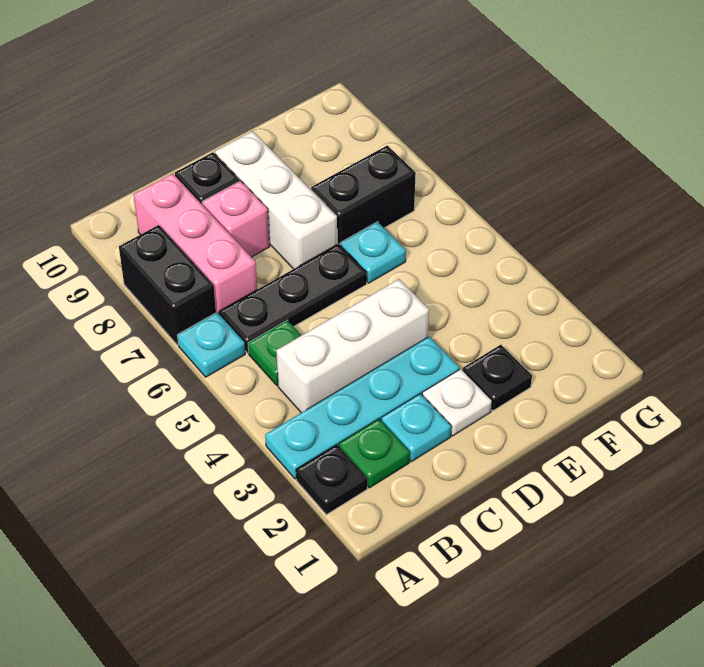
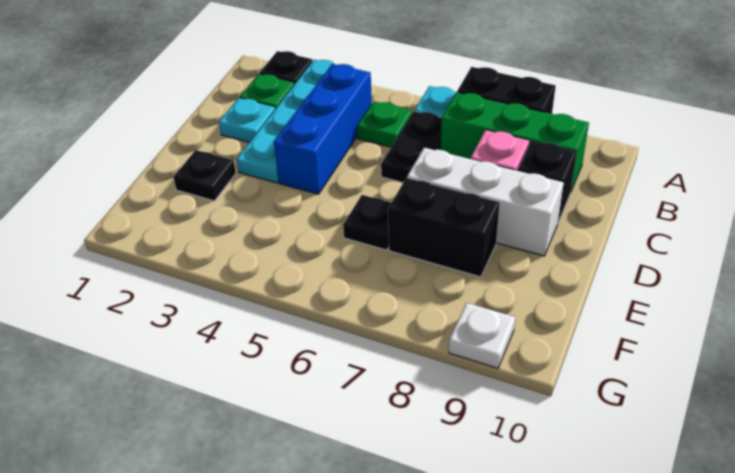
white 1x3 brick [276,279,429,413] -> blue 1x3 brick [274,64,372,194]
black 1x3 plate [219,244,367,353] -> black 1x2 plate [381,111,442,183]
pink 1x3 brick [134,173,257,315] -> green 1x3 brick [441,92,589,191]
white 1x1 plate [422,369,492,436] -> white 1x1 plate moved to [449,303,515,368]
cyan 1x1 plate [341,222,406,283] -> black 1x1 plate [343,195,391,250]
black 1x2 brick [311,145,416,245] -> black 1x2 brick turned to [388,178,500,277]

